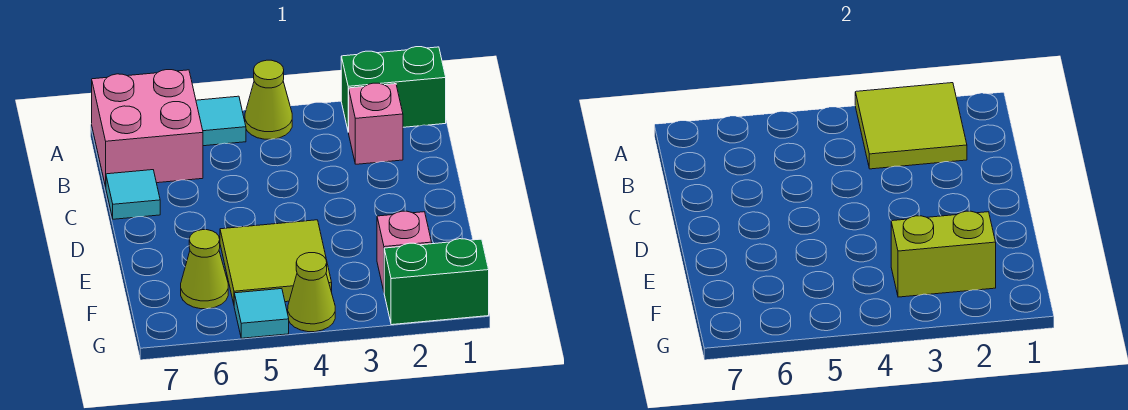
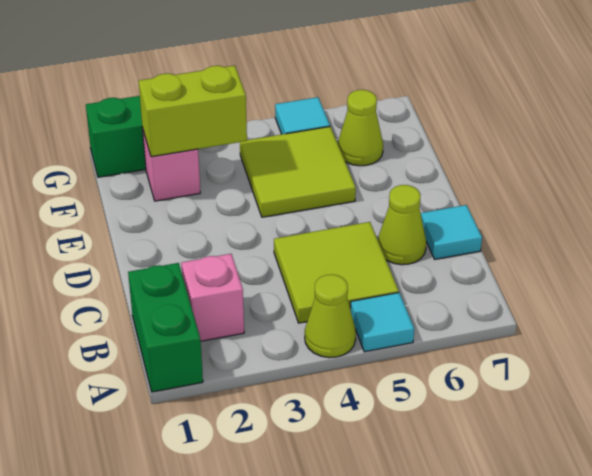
green 1x2 brick [341,47,446,132] -> green 1x2 brick turned to [128,263,203,392]
lime 2x2 tile [855,83,967,169] -> lime 2x2 tile moved to [274,222,399,323]
pink 2x2 brick [92,70,203,187] -> none
lime 1x1 cone [288,253,335,332] -> lime 1x1 cone moved to [378,185,426,265]

